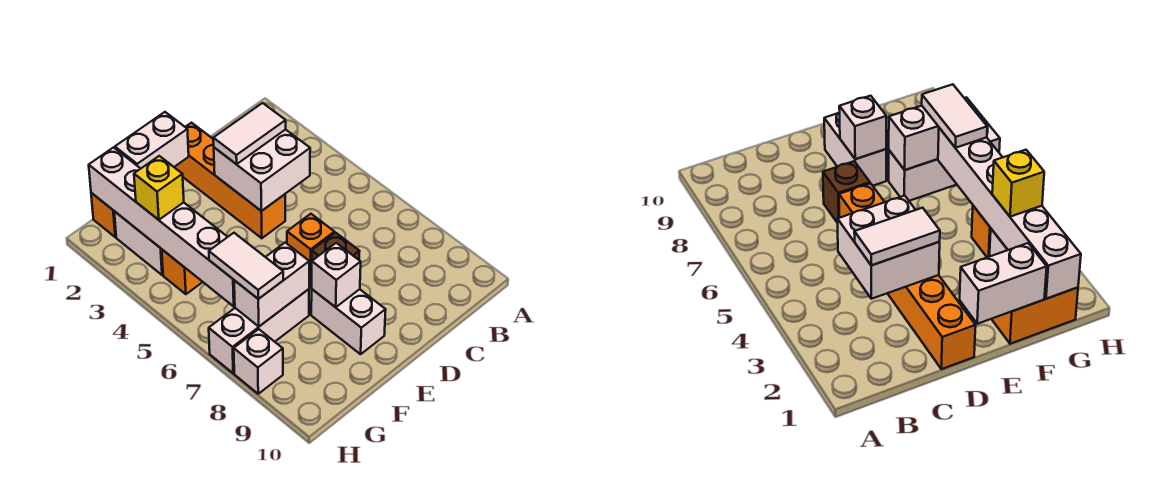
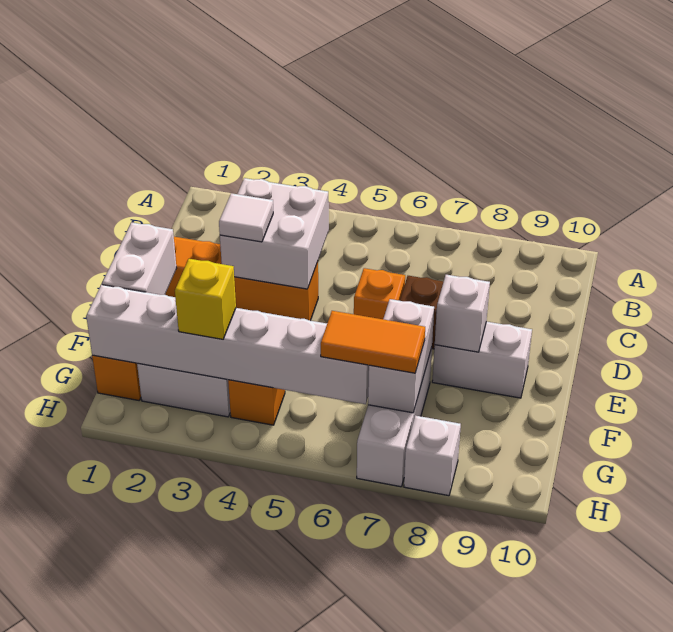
white 1x2 tile [213,103,286,164] -> white 1x1 tile [219,193,273,242]
white 1x2 tile [209,233,283,299] -> orange 1x2 tile [321,311,425,373]

